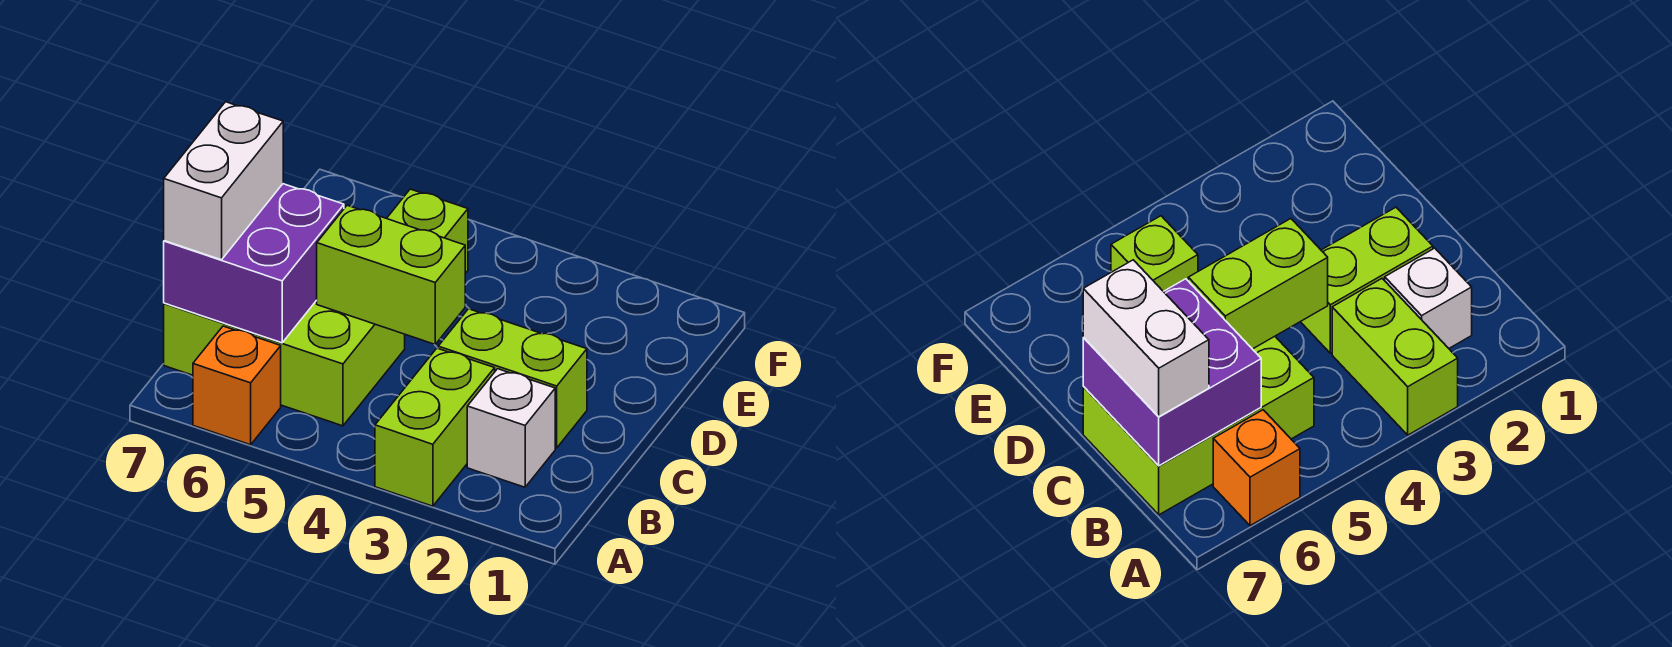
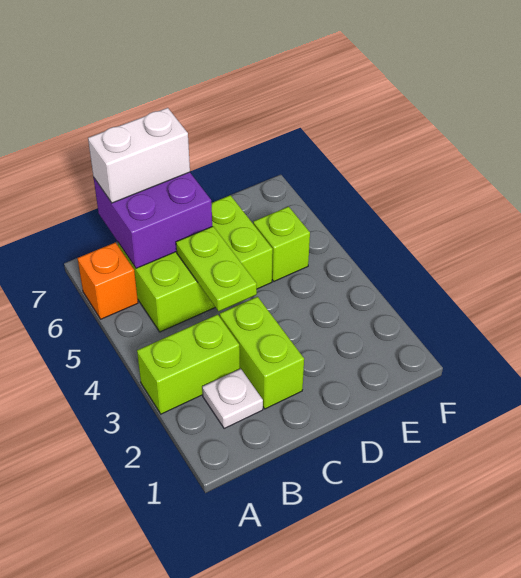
white 1x1 brick [467,369,555,487] -> white 1x1 plate [202,369,263,428]
lime 2x3 brick [164,300,405,426] -> lime 2x3 brick turned to [118,195,273,332]
lime 1x2 brick [317,205,465,344] -> lime 1x2 plate [176,226,257,311]

